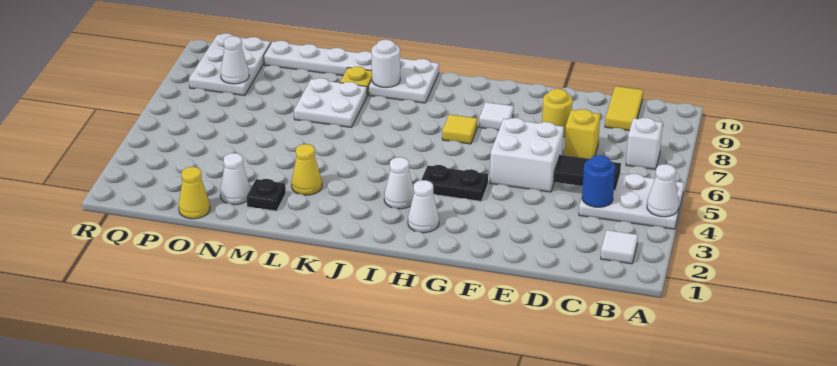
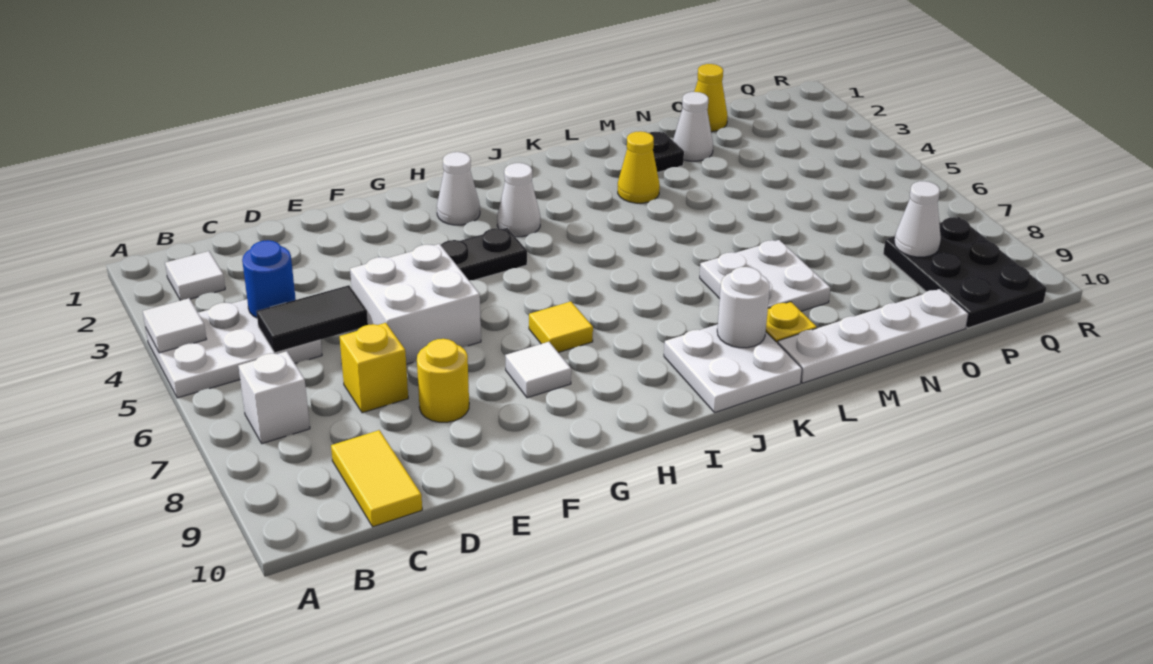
white 1x1 cone [647,164,679,217] -> white 1x1 tile [143,298,206,353]
white 2x3 plate [189,33,271,96] -> black 2x3 plate [883,217,1047,328]

